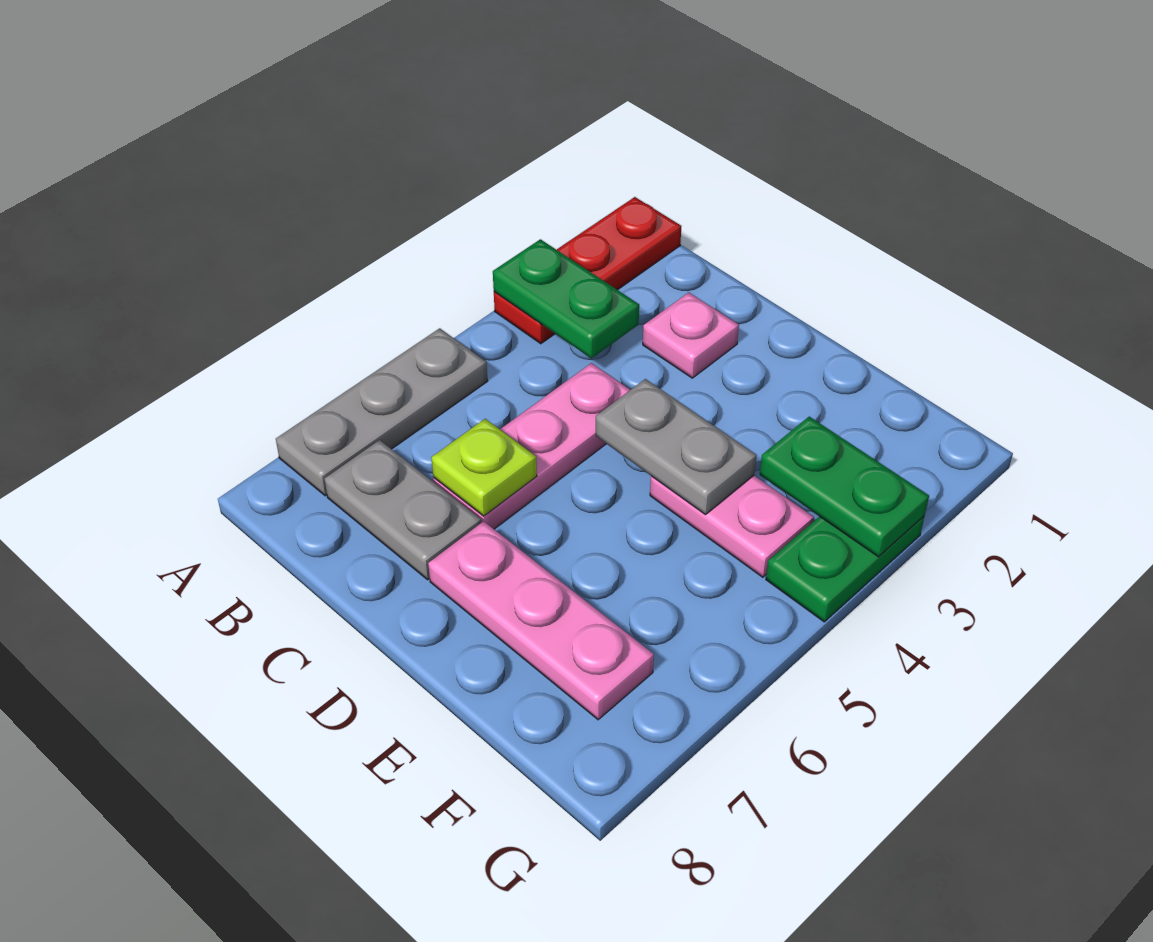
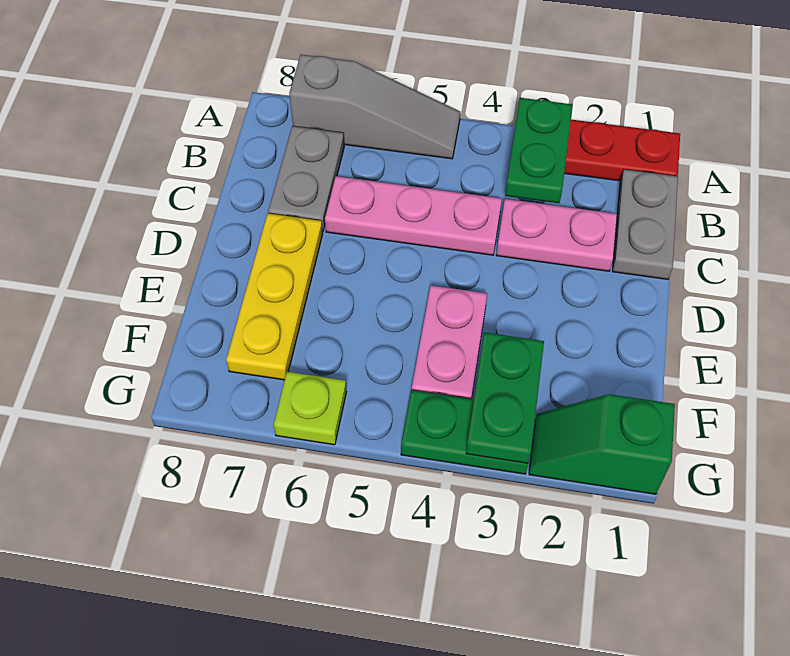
grey 1x3 plate [276,328,488,496] -> grey 1x3 slope [289,55,460,159]
pink 1x1 plate [643,292,739,378] -> pink 1x2 plate [496,199,617,271]
lime 1x1 plate [431,419,537,516] -> lime 1x1 plate moved to [274,372,346,445]
grey 1x2 plate [596,379,757,515] -> grey 1x2 plate moved to [612,169,678,279]
pink 1x3 plate [428,521,654,720] -> yellow 1x3 plate [226,213,323,380]
none -> green 1x2 slope [529,394,675,494]

